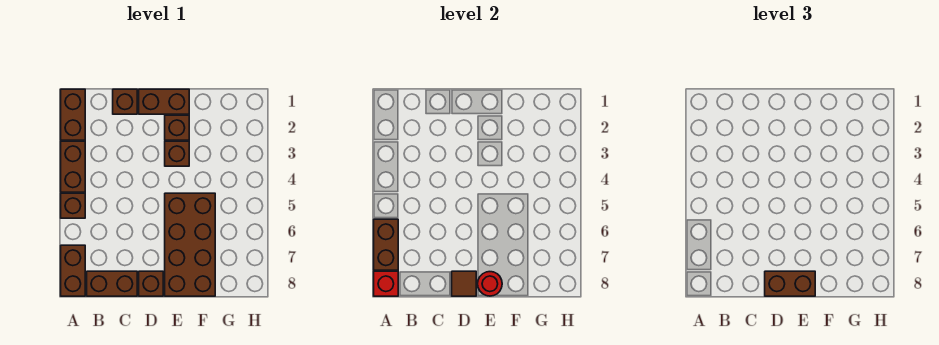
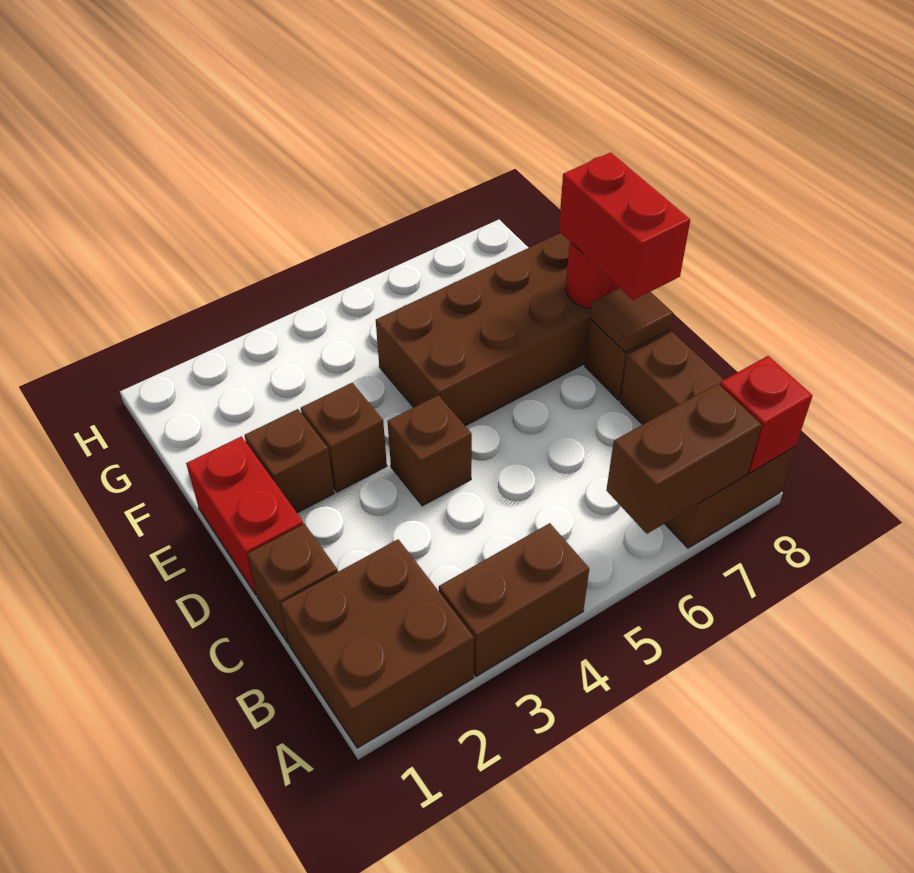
brown 1x2 brick [61,89,85,140] -> brown 2x2 brick [280,539,474,748]
brown 1x1 brick [61,193,85,218] -> brown 1x1 brick moved to [388,396,472,506]
brown 1x2 brick [139,89,189,114] -> red 1x2 brick [186,436,303,595]
brown 1x2 brick [765,271,815,296] -> red 1x2 brick [559,152,690,300]

